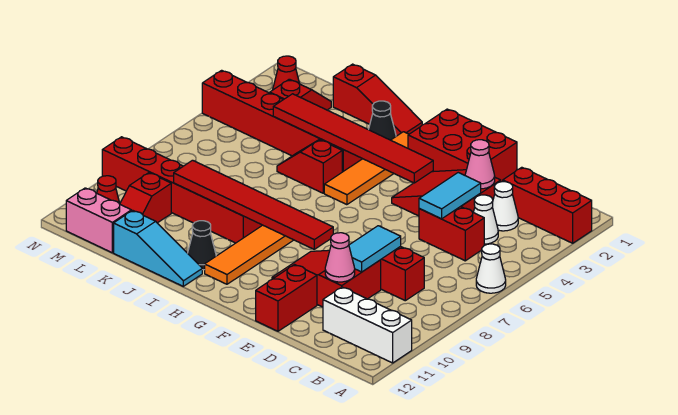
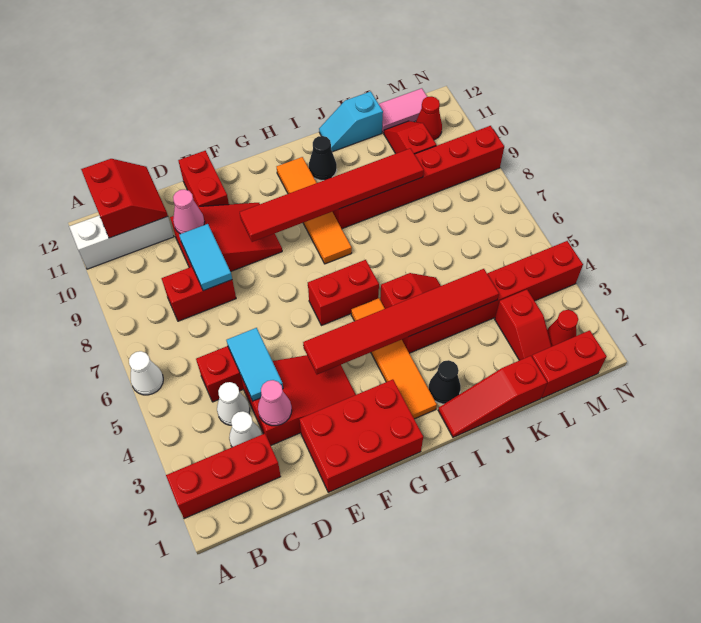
none -> red 2x2 slope [81,159,168,238]
none -> red 1x2 brick [308,260,379,326]
cyan 1x3 slope [114,210,202,286] -> cyan 1x2 slope [319,91,383,152]
none -> red 1x2 brick [532,330,607,398]
pink 1x2 brick [66,188,131,253] -> pink 1x2 tile [379,88,427,133]

